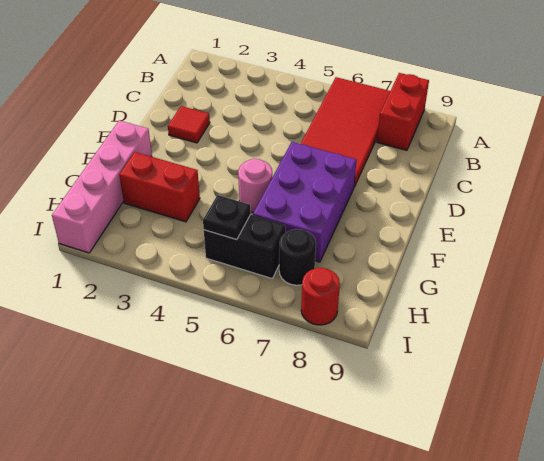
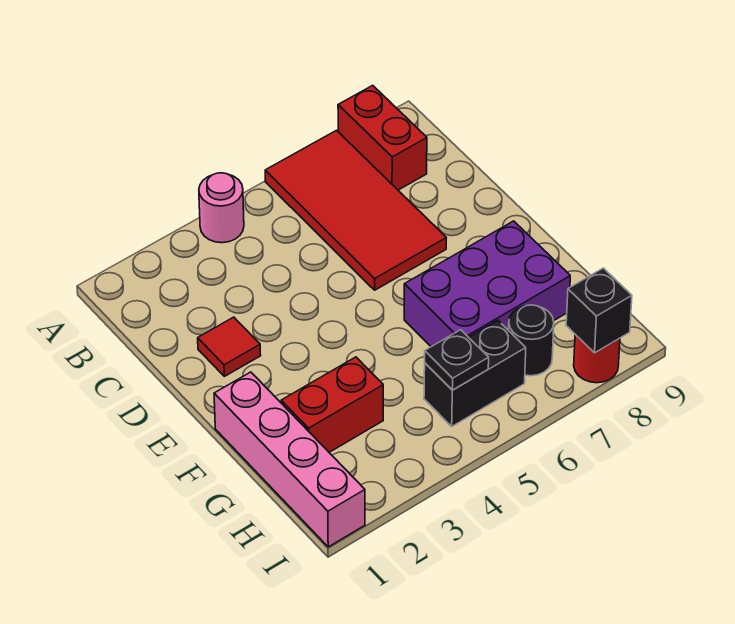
purple 2x3 brick [253,142,357,262] -> purple 2x3 brick turned to [404,221,570,347]
pink 1x1 round brick [238,159,272,212] -> pink 1x1 round brick moved to [199,173,244,243]
none -> black 1x1 brick [566,268,632,353]

